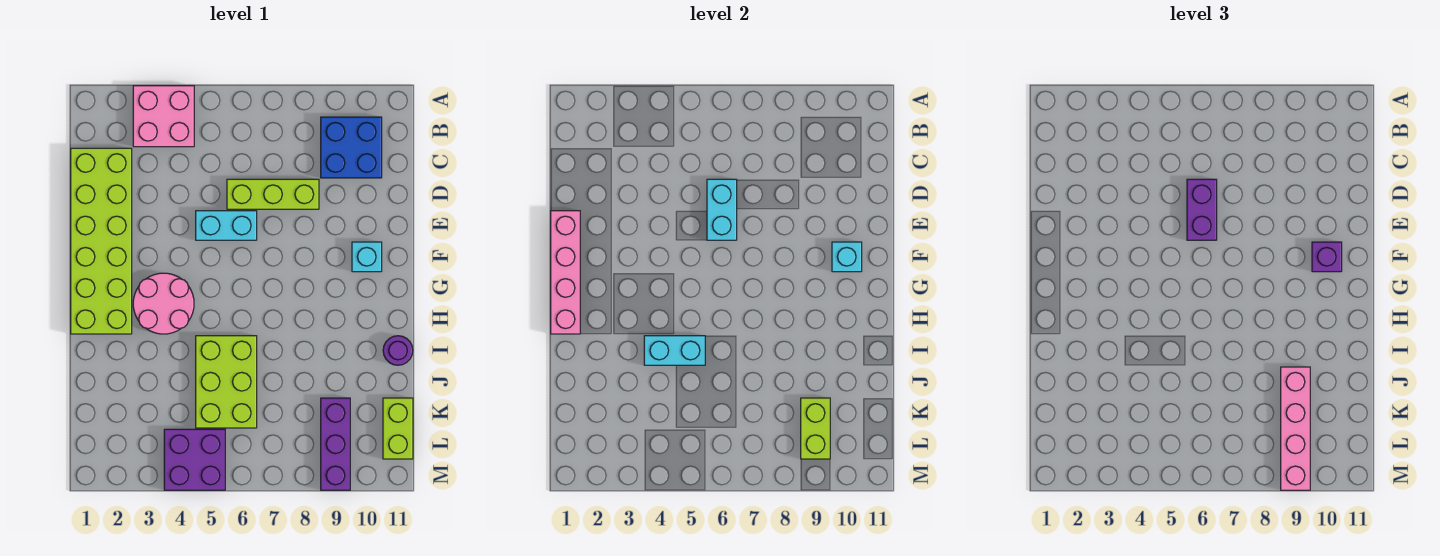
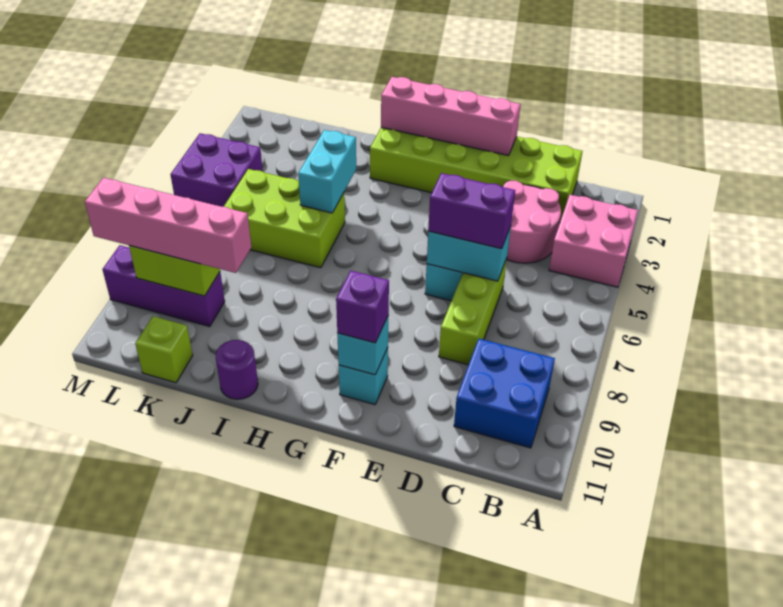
pink 2x2 round brick [133,273,194,334] -> pink 2x2 round brick moved to [503,181,561,263]
lime 1x2 brick [383,398,413,459] -> lime 1x1 brick [135,316,193,383]

